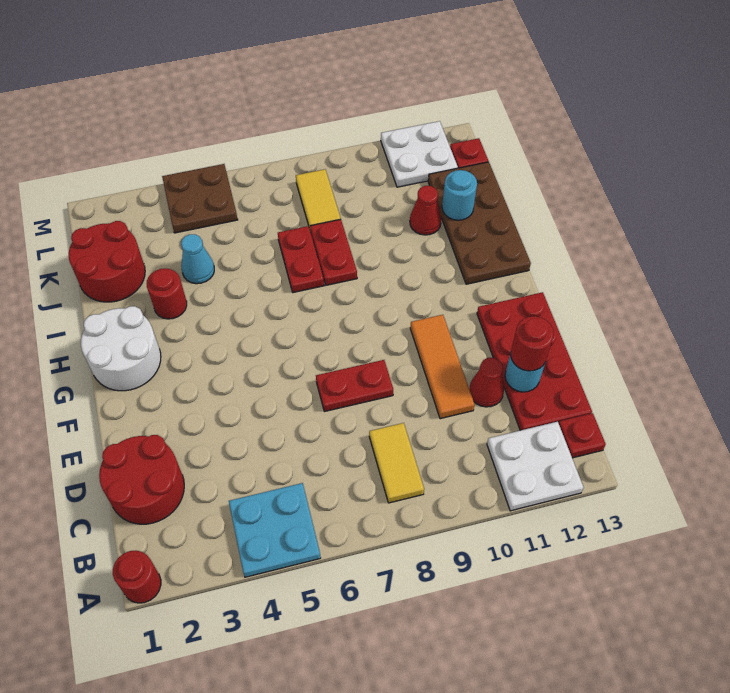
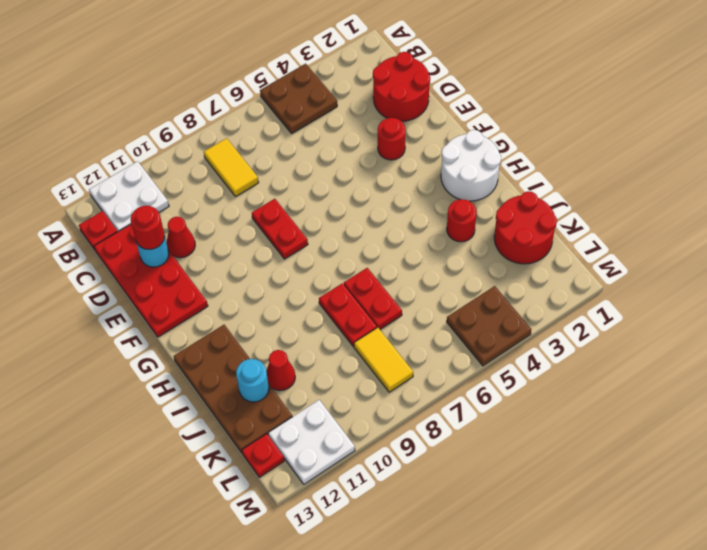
red 1x1 round brick [113,550,161,603] -> red 1x1 round brick moved to [378,118,406,160]
cyan 2x2 plate [229,483,321,577] -> brown 2x2 plate [260,64,337,133]
orange 1x3 tile [410,315,475,419] -> none
red 1x2 plate [316,360,393,412] -> red 1x2 plate turned to [252,199,308,259]
cyan 1x1 cone [181,234,214,284] -> none

